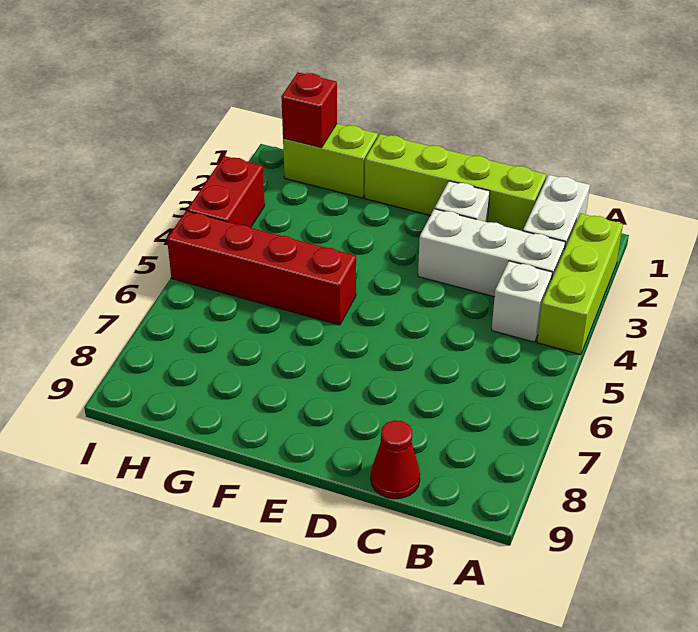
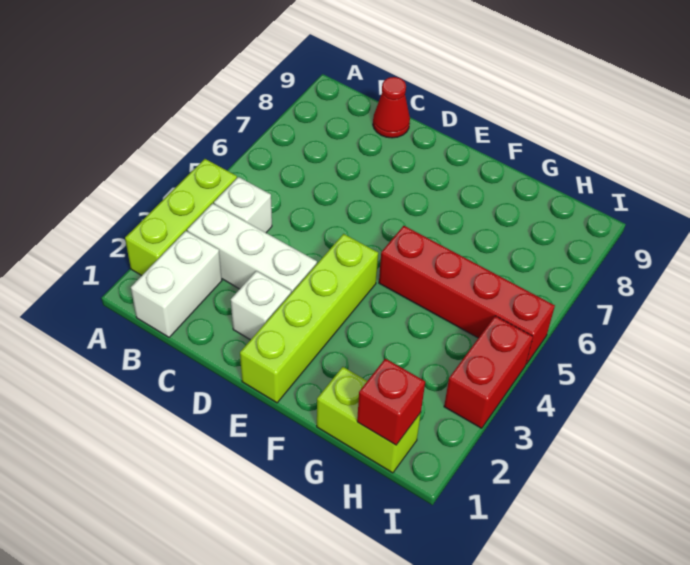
lime 1x4 brick [365,134,546,231] -> lime 1x4 brick turned to [240,234,378,403]

